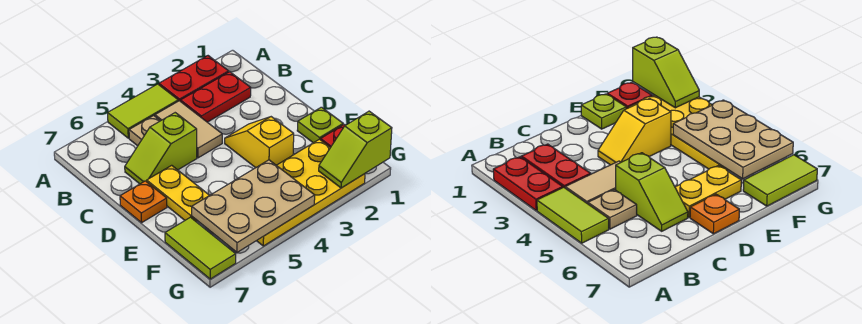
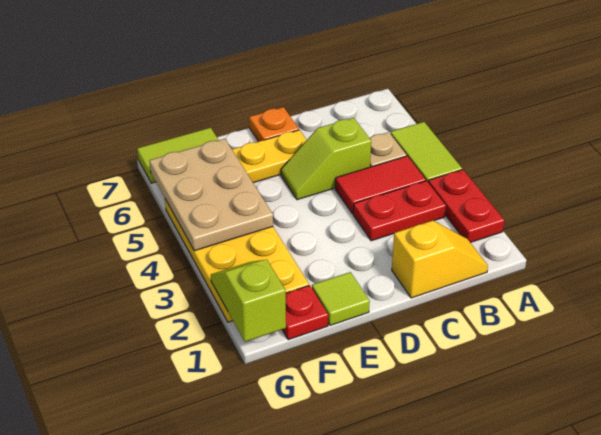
red 1x2 plate [181,72,251,122] -> red 1x2 plate turned to [353,181,446,241]
tan 1x2 tile [155,101,222,158] -> red 1x2 tile [335,156,426,214]
lime 1x2 slope [125,113,197,184] -> lime 1x2 slope turned to [281,118,371,200]
yellow 1x2 slope [225,117,294,168] -> yellow 1x2 slope moved to [392,221,488,298]
lime 1x1 plate [297,107,343,143] -> lime 1x1 tile [312,272,370,325]

